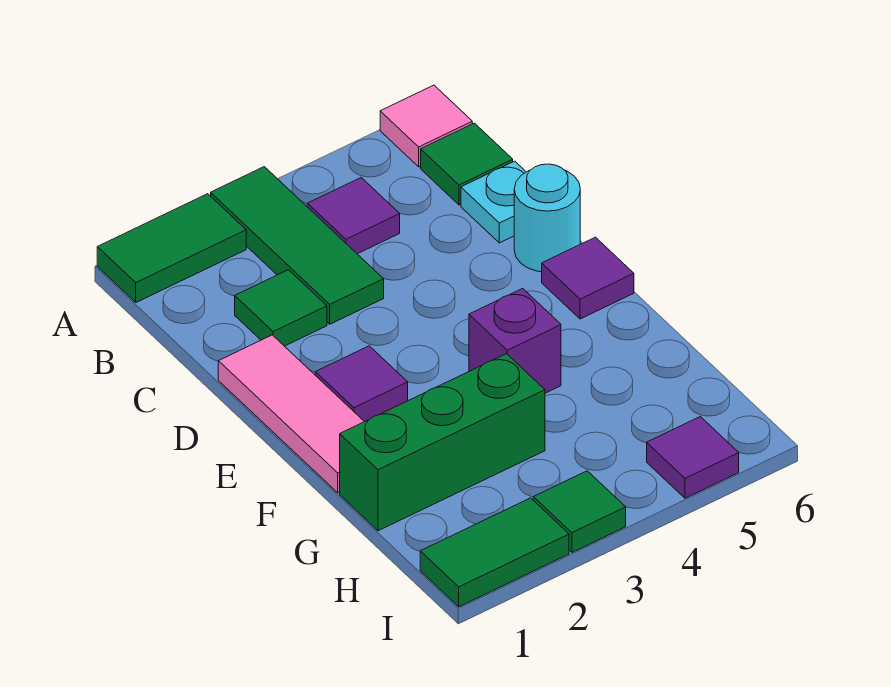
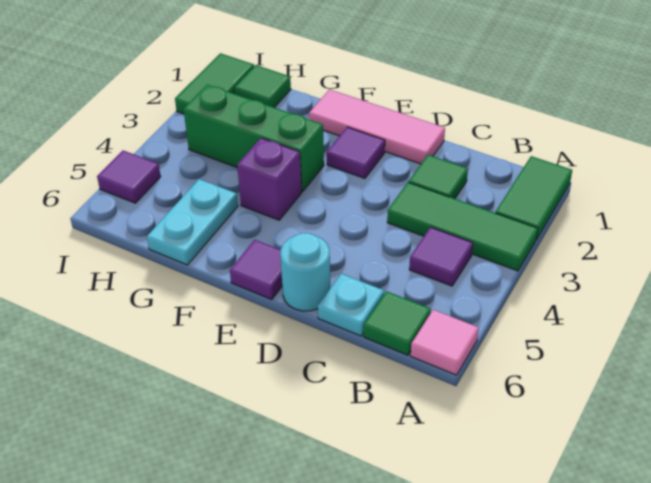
green 1x3 brick [340,354,545,531] -> green 1x3 brick turned to [184,85,324,192]
none -> cyan 1x2 plate [147,179,238,265]
green 1x1 tile [533,471,626,552] -> green 1x1 tile moved to [235,65,291,108]

